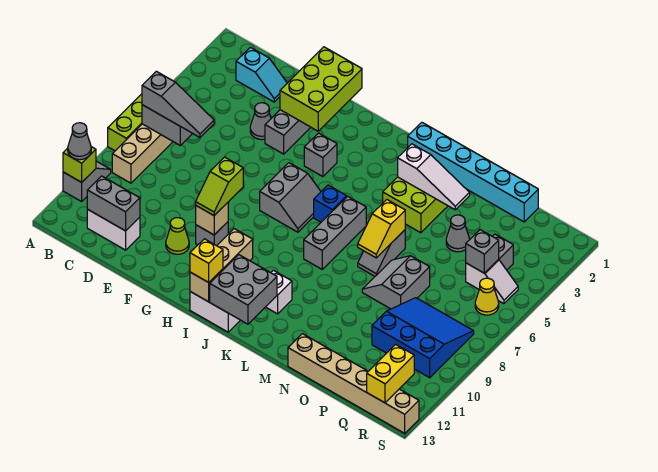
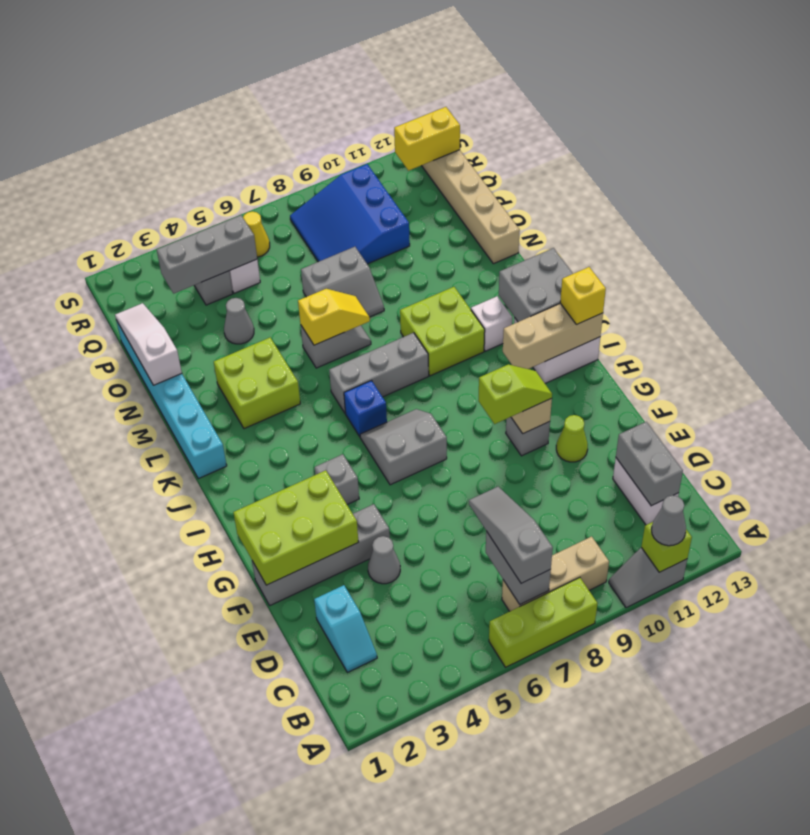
cyan 1x2 slope [236,47,287,102] -> cyan 1x2 slope turned to [314,585,377,673]
none -> lime 2x2 brick [400,287,485,376]
white 1x3 slope [398,144,470,210] -> white 1x3 slope moved to [115,303,182,385]
grey 1x1 brick [466,230,499,273] -> grey 1x3 brick [157,215,257,294]

